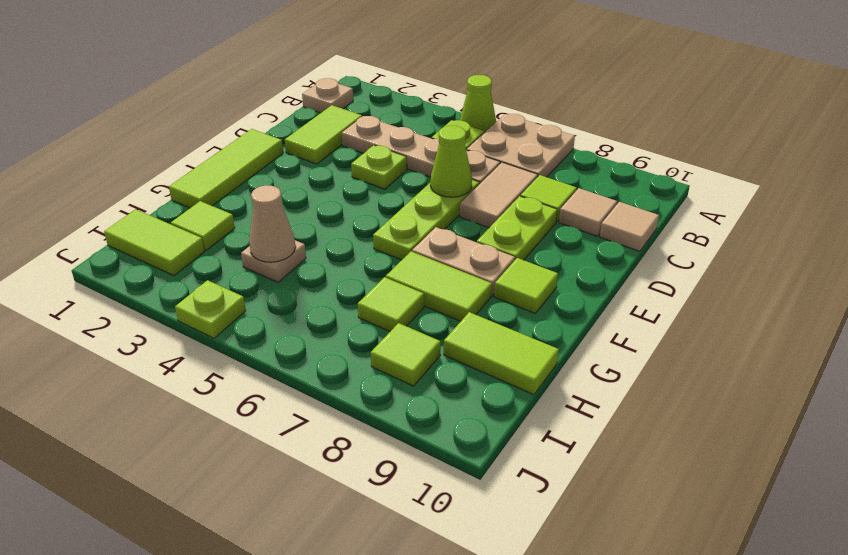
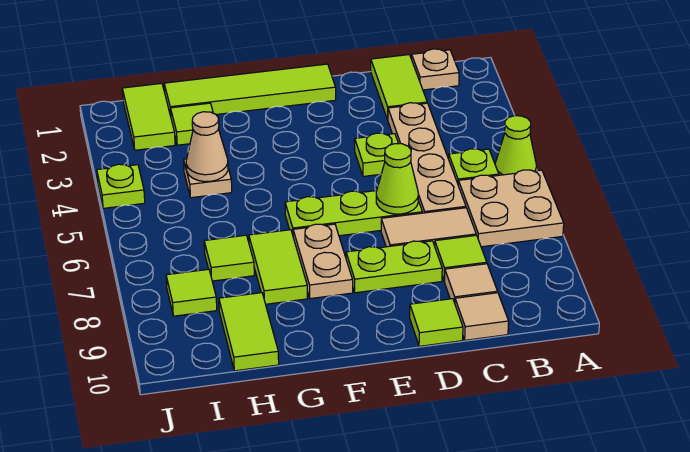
lime 1x2 tile [285,105,362,164] -> lime 1x2 tile turned to [371,55,427,120]
lime 1x3 tile [169,129,283,208] -> lime 1x4 tile [164,64,336,116]
lime 1x1 tile [494,258,558,313] -> lime 1x1 tile moved to [410,299,463,346]

